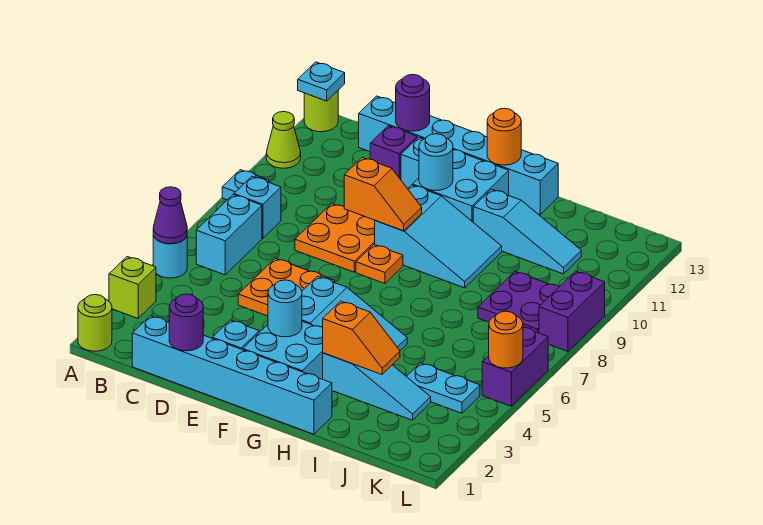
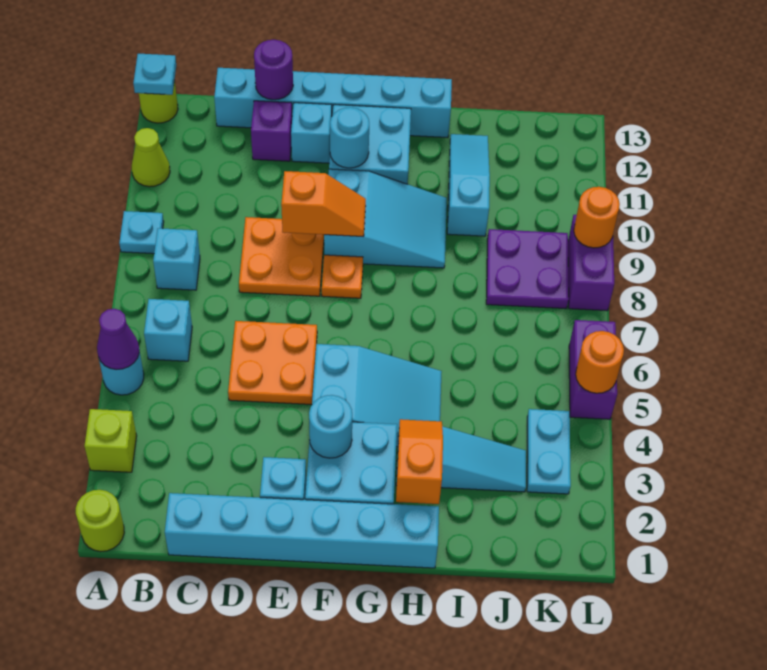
cyan 1x2 brick [196,195,262,275] -> cyan 1x1 brick [144,299,192,361]
purple 1x1 round brick [169,294,203,351] -> none
orange 1x1 round brick [487,108,521,165] -> orange 1x1 round brick moved to [574,187,620,248]
orange 1x2 slope [323,301,400,374] -> orange 1x2 slope turned to [396,419,443,504]
cyan 1x3 slope [473,189,581,274] -> cyan 1x3 slope turned to [447,134,490,236]
cyan 1x2 plate [406,363,480,413] -> cyan 1x2 plate turned to [527,409,571,494]

